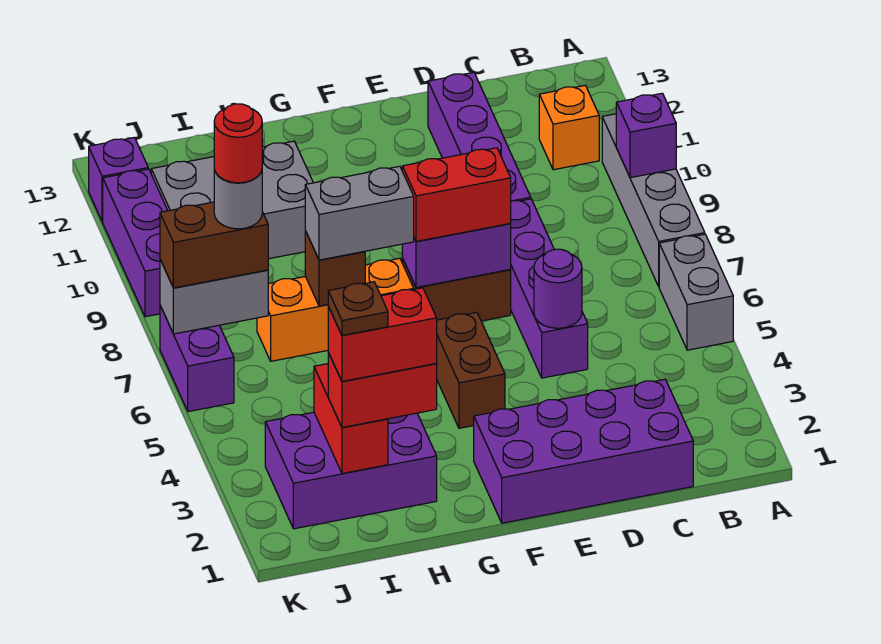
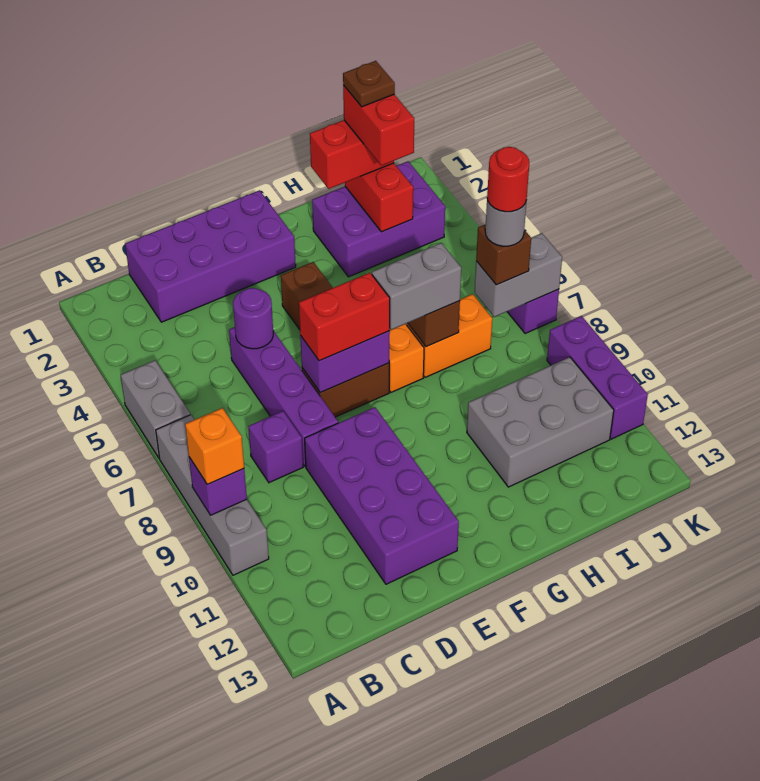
orange 1x1 brick [539,85,599,170] -> orange 1x1 brick moved to [185,408,244,484]
purple 1x4 brick [428,72,531,201] -> purple 2x4 brick [305,407,459,584]
red 1x2 brick [328,288,437,381] -> red 1x2 brick turned to [343,85,414,166]
brown 1x2 brick [160,202,268,288] -> brown 1x1 brick [476,224,531,285]
purple 1x1 brick [89,138,148,222] -> purple 1x1 brick moved to [248,411,303,483]

